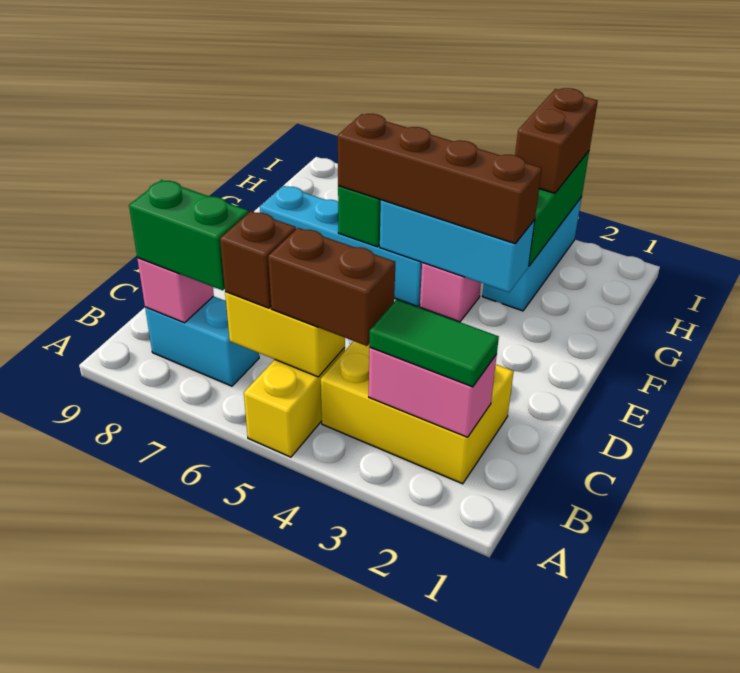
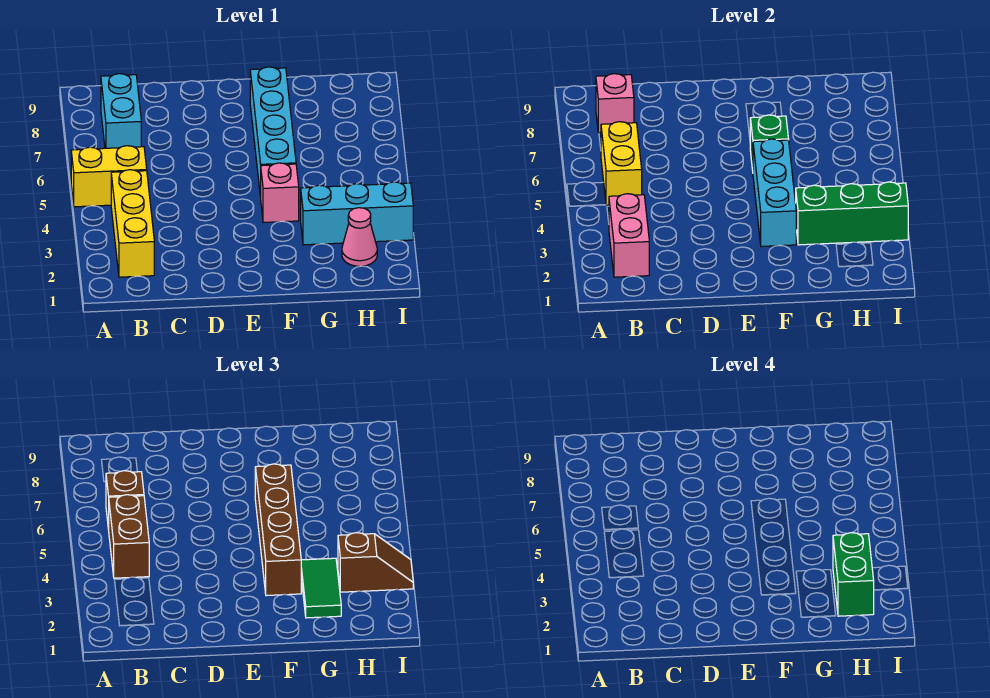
yellow 2x3 brick [321,341,514,484] -> yellow 1x3 brick [111,170,154,277]
green 1x2 tile [369,299,499,387] -> green 1x2 tile moved to [301,558,341,618]
green 1x2 brick [129,180,249,290] -> green 1x2 brick moved to [833,533,874,616]
none -> pink 1x1 cone [342,208,377,266]
brown 1x2 brick [515,88,598,193] -> brown 1x2 slope [338,533,413,592]

